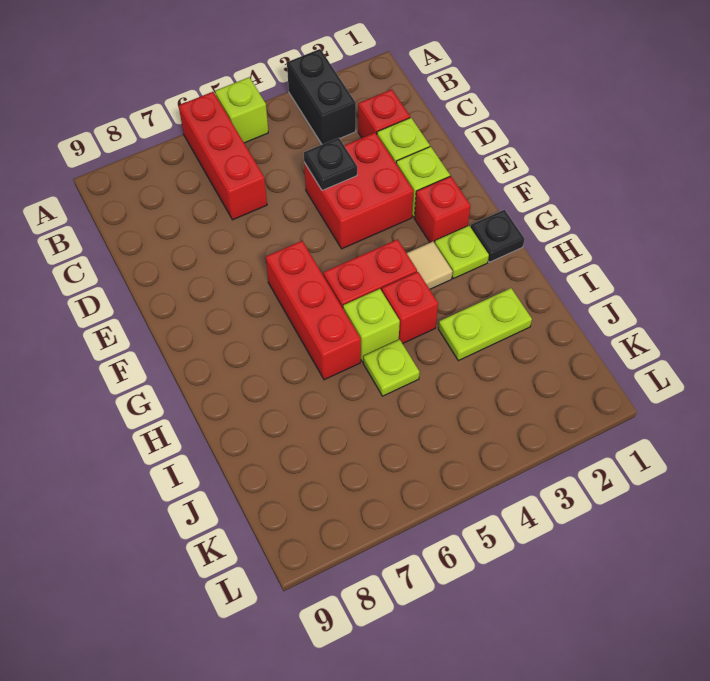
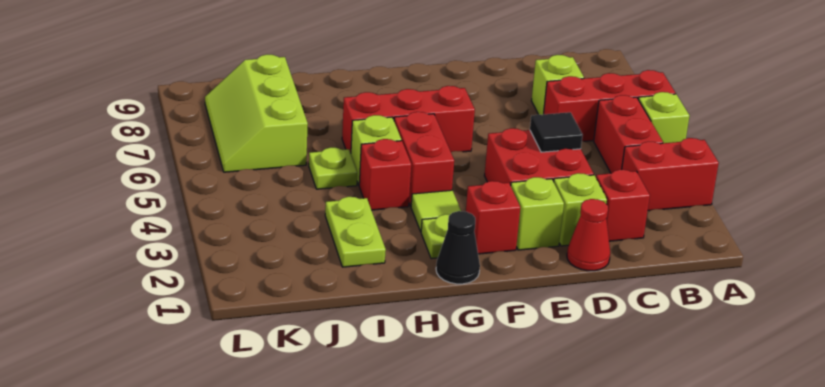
black 1x2 brick [287,49,356,144] -> red 1x2 brick [622,138,719,211]
none -> red 1x2 brick [594,95,663,173]
none -> lime 1x1 brick [531,55,584,115]
none -> red 1x1 cone [567,199,610,271]
black 1x1 plate [304,138,357,190] -> black 1x1 tile [530,112,583,152]
black 1x1 plate [471,210,525,262] -> black 1x1 cone [436,211,480,284]
tan 1x1 tile [407,242,453,289] -> lime 1x1 tile [411,190,461,231]
none -> lime 2x3 slope [205,55,308,172]

